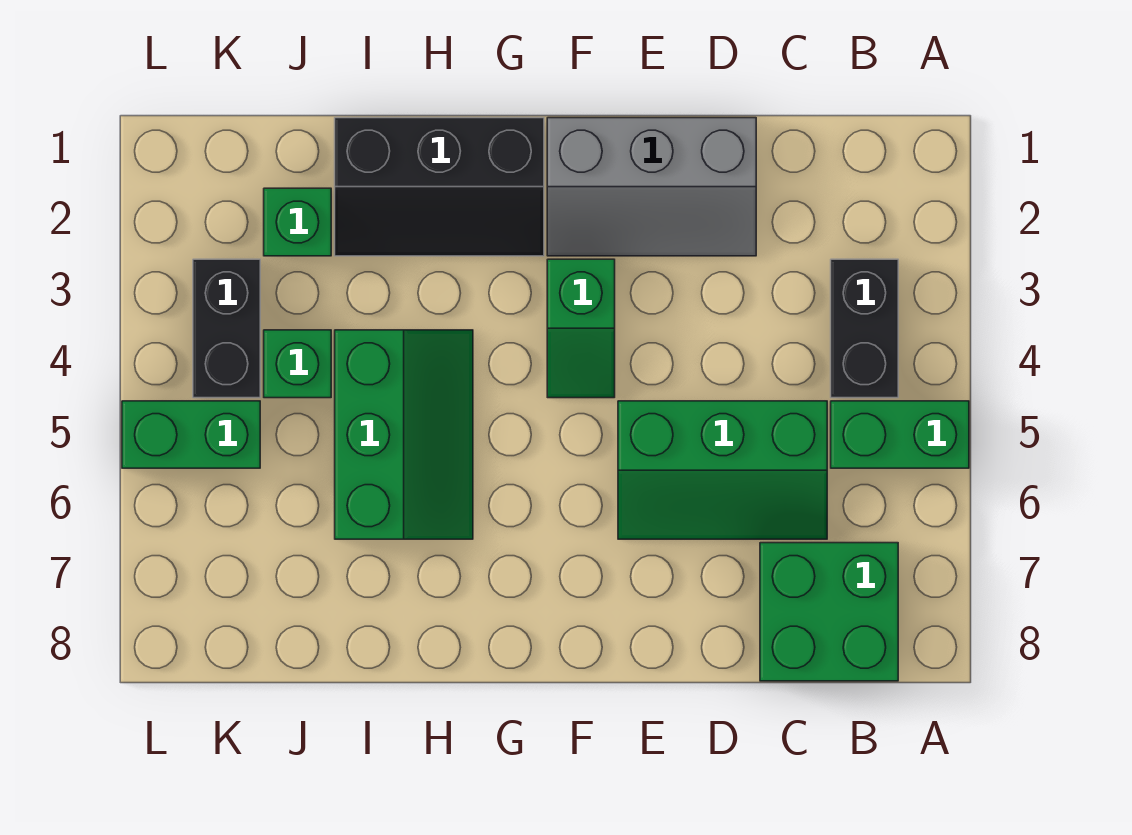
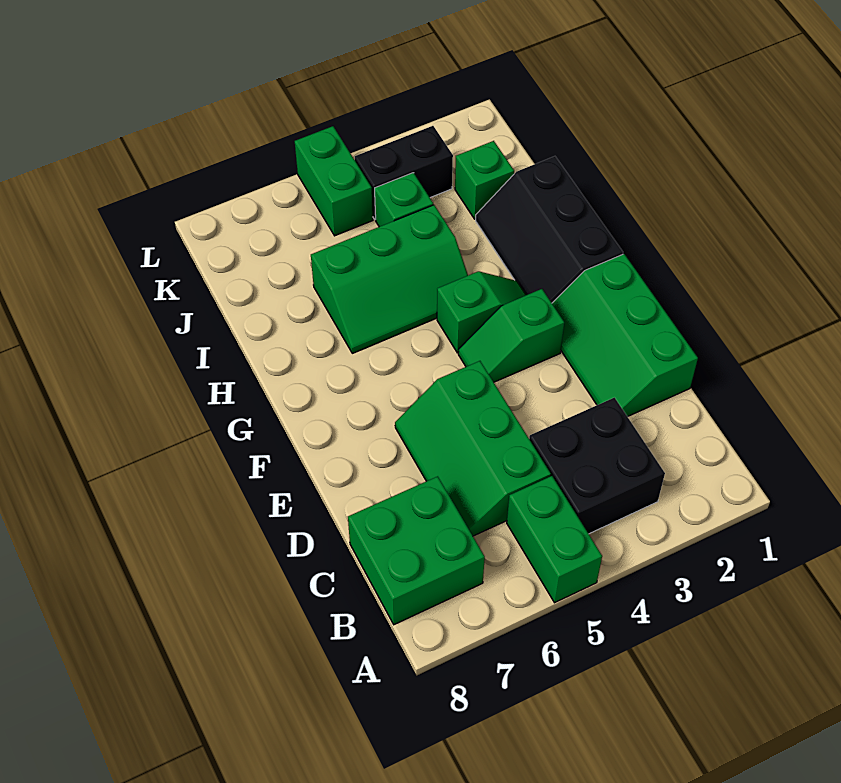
black 1x2 brick [831,259,898,398] -> black 2x2 brick [529,398,665,534]
grey 2x3 slope [547,118,756,256] -> green 2x3 slope [552,254,698,417]
none -> green 1x2 slope [437,271,526,353]

